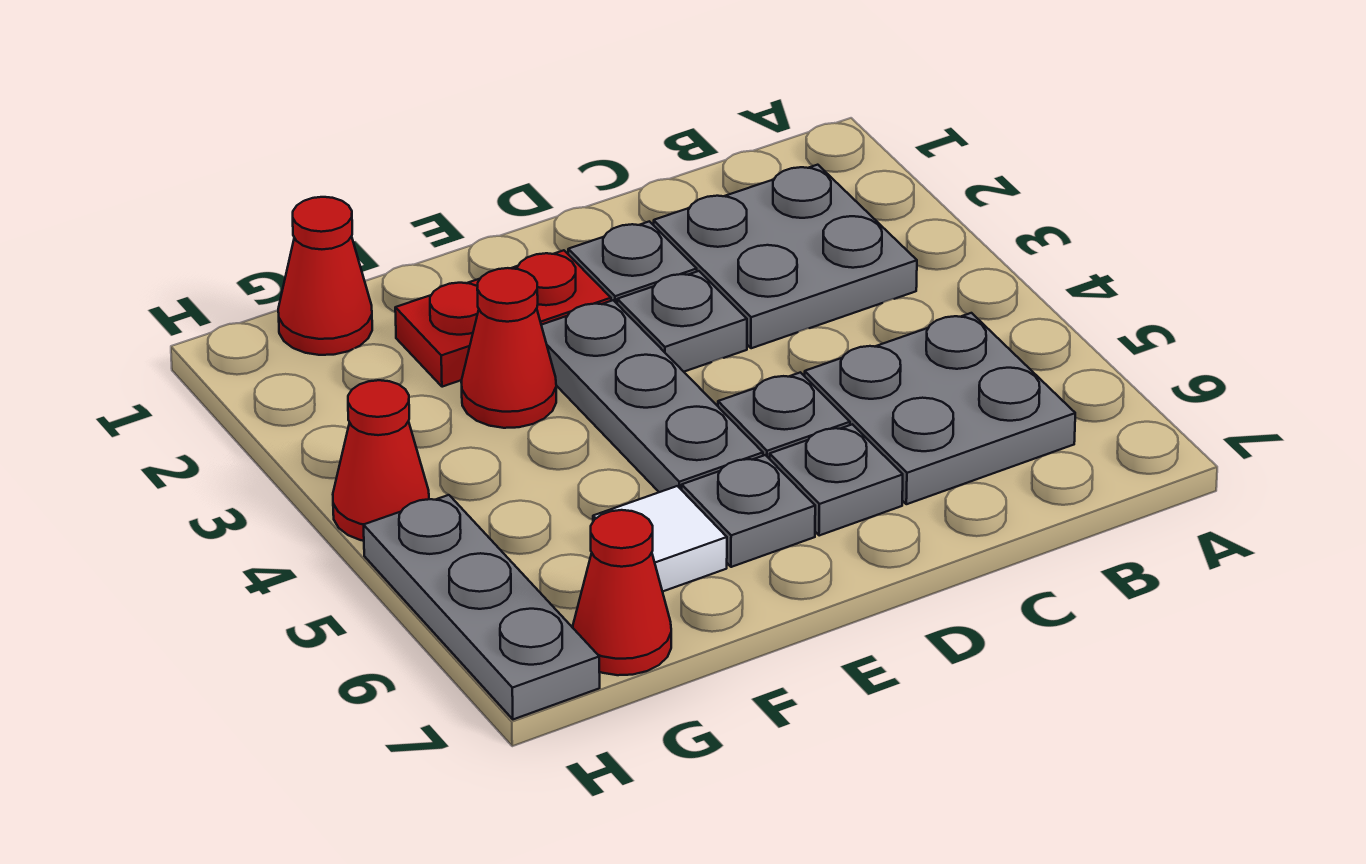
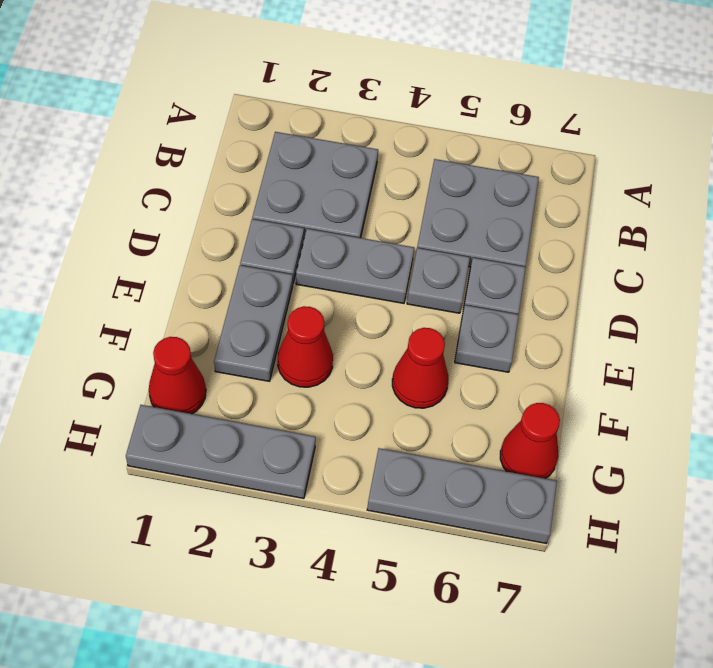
grey 1x1 plate [617,271,747,372] -> grey 1x2 plate [296,229,414,303]
red 1x2 plate [395,250,611,387] -> grey 1x2 plate [214,265,293,381]
grey 1x3 plate [541,300,763,492] -> grey 1x3 plate moved to [126,405,316,498]
white 1x1 tile [593,486,727,592] -> none
red 1x1 cone [333,380,429,541] -> red 1x1 cone moved to [392,328,448,408]

